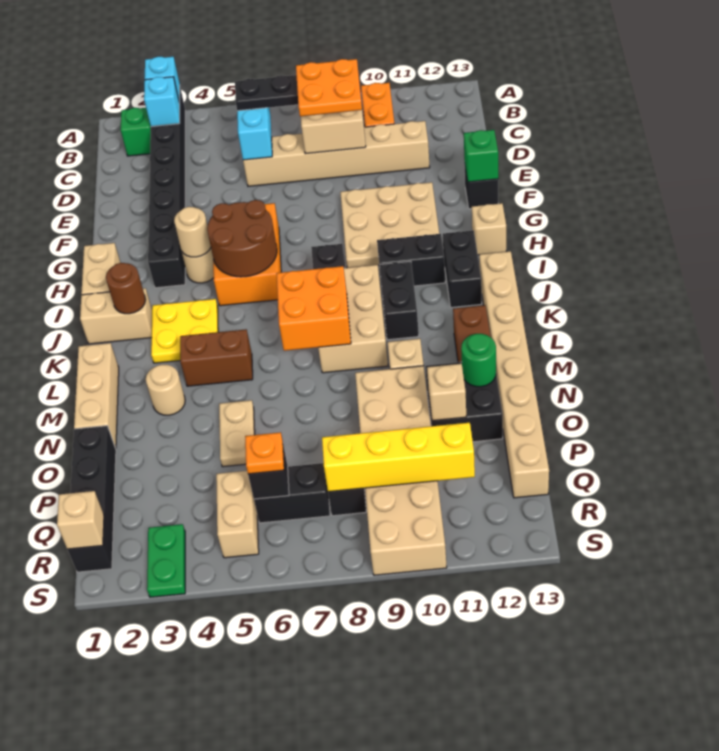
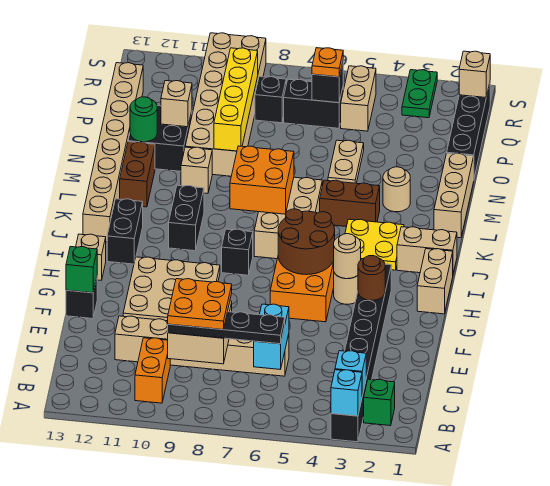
black 1x2 brick [377,234,445,286] -> none
brown 1x1 round brick [106,263,146,314] -> brown 1x1 round brick moved to [358,256,385,300]
tan 2x3 brick [318,265,388,373] -> tan 2x3 brick moved to [254,177,322,259]
yellow 1x4 brick [322,423,475,492] -> yellow 1x4 brick turned to [214,48,258,151]

